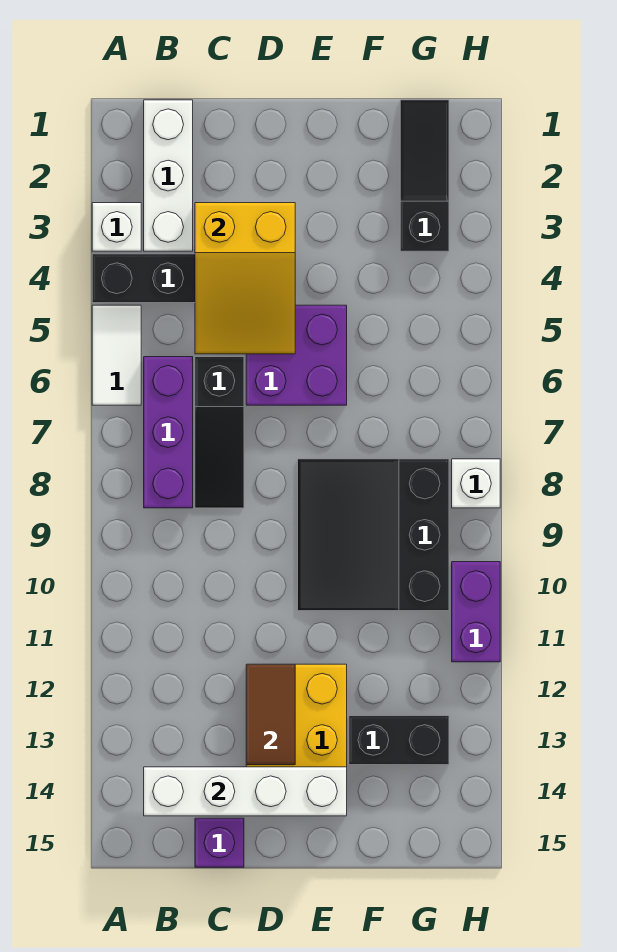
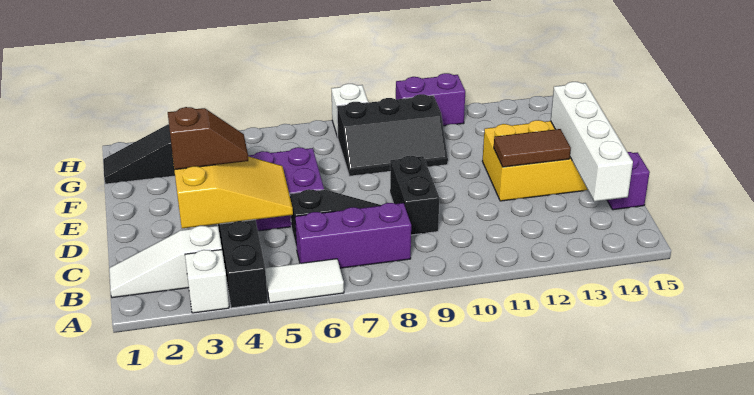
white 1x3 brick [144,100,193,251] -> white 1x3 slope [109,226,222,298]
none -> brown 1x2 slope [168,107,248,170]
black 3x3 slope [298,459,449,611] -> black 2x3 slope [337,94,448,176]
black 1x2 brick [349,716,449,765] -> black 1x2 brick moved to [390,156,439,235]

